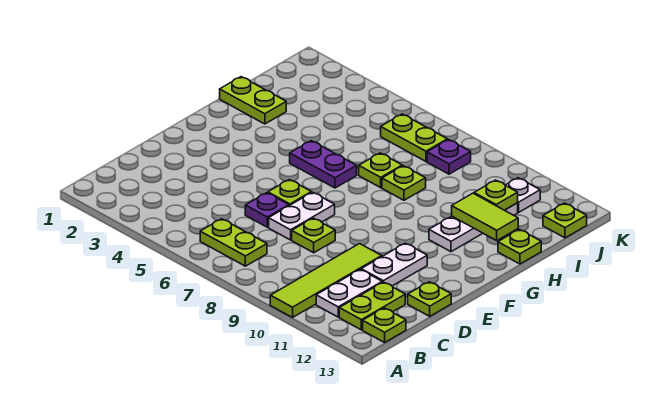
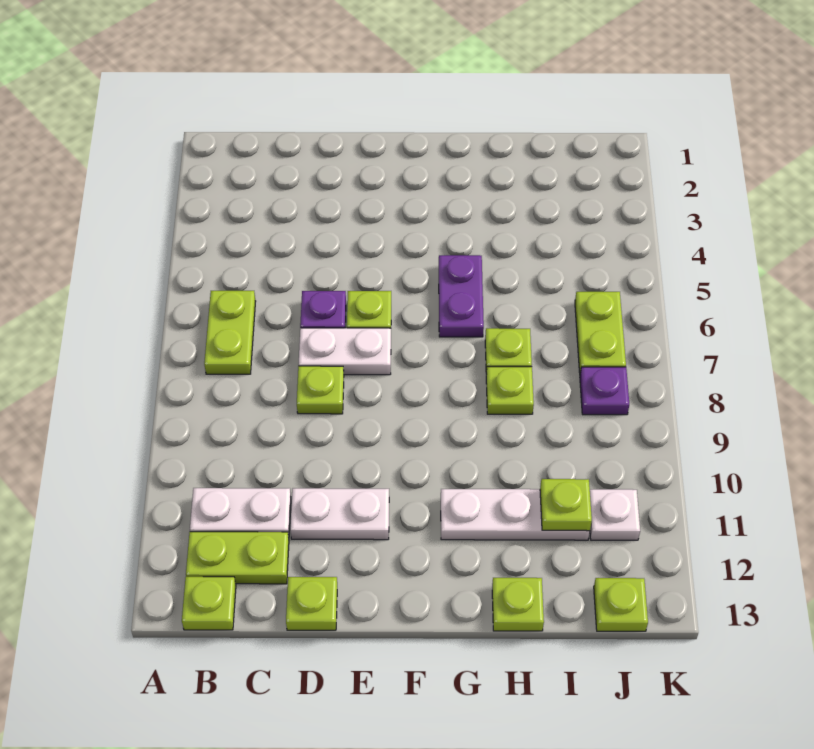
lime 1x4 tile [270,244,382,317] -> none
lime 1x2 plate [220,77,286,124] -> none
lime 1x2 tile [452,193,518,240] -> none

